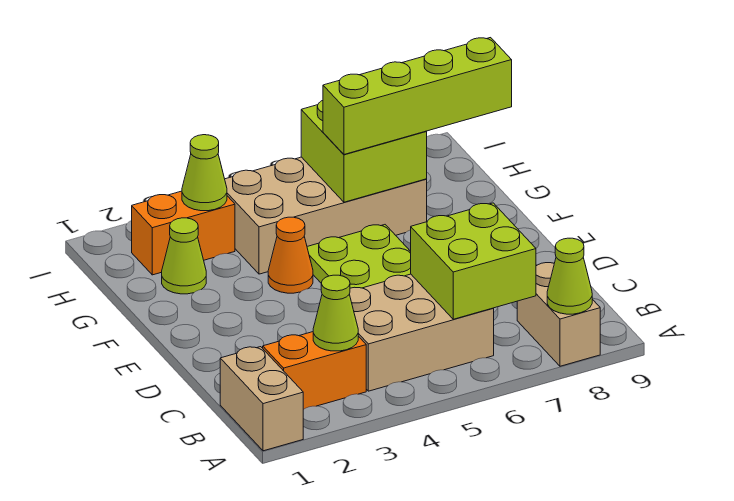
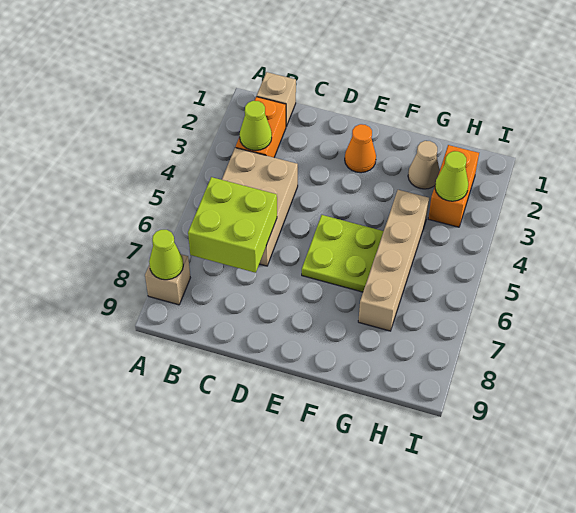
tan 1x2 brick [220,347,303,451] -> tan 1x1 brick [257,72,296,126]
tan 1x2 brick [517,263,600,366] -> tan 1x1 brick [145,254,190,305]
orange 1x1 cone [268,217,313,293] -> orange 1x1 cone moved to [345,124,376,173]
lime 1x1 cone [162,218,206,294] -> tan 1x1 cone [408,141,440,189]
tan 2x4 brick [225,157,427,274] -> tan 1x4 brick [358,190,429,331]
lime 2x2 brick [301,100,427,202] -> none
lime 1x4 brick [323,38,512,154] -> none

